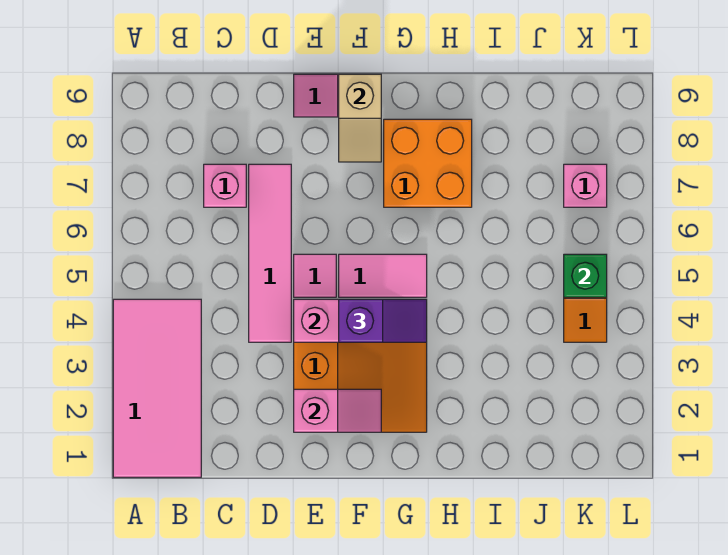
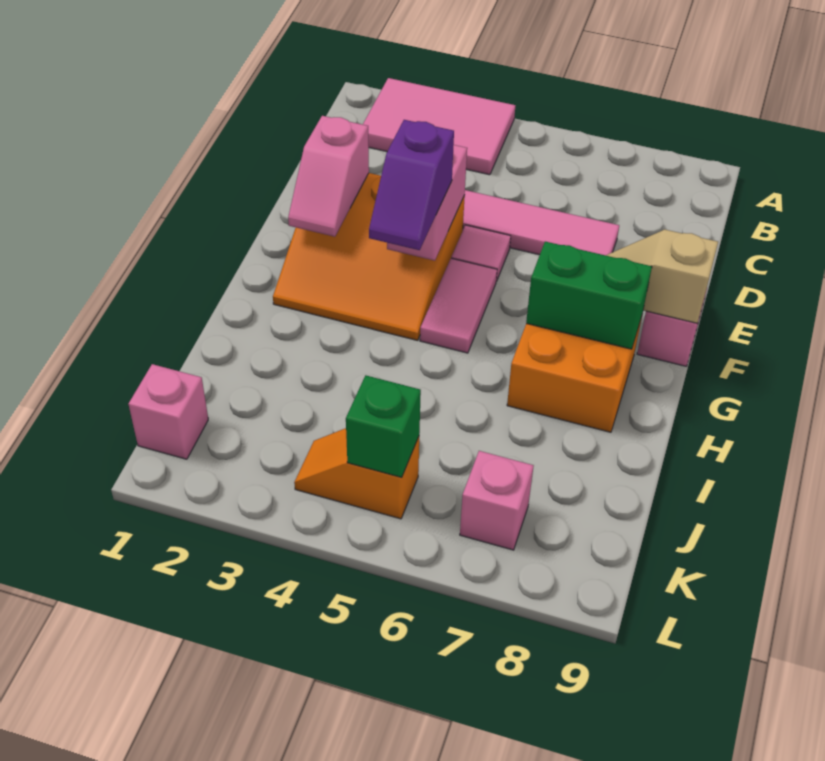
pink 2x4 tile [113,299,201,477] -> pink 2x3 tile [363,78,515,175]
pink 1x1 brick [204,164,246,207] -> pink 1x1 brick moved to [128,364,208,459]
none -> green 1x2 brick [526,242,652,349]

